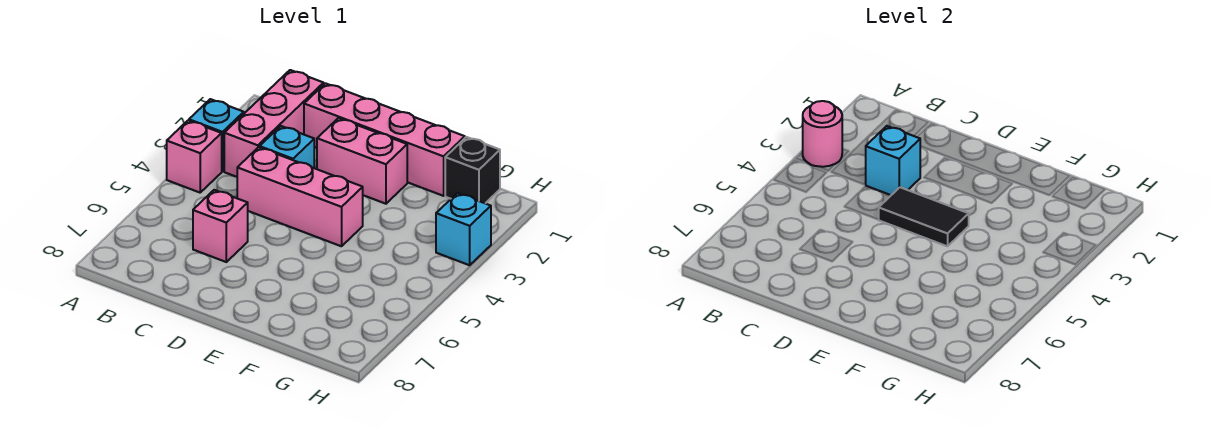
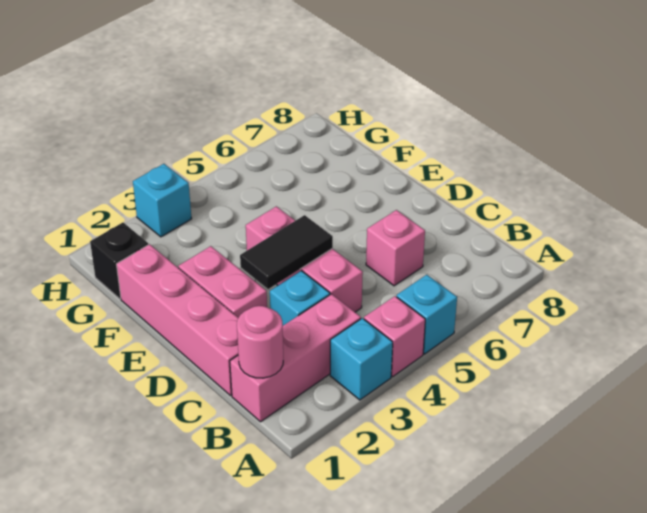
pink 1x1 round brick [803,101,842,167] -> pink 1x1 round brick moved to [237,306,283,378]
cyan 1x1 brick [865,126,921,195] -> cyan 1x1 brick moved to [397,275,457,354]
black 1x2 tile [878,187,969,246] -> black 1x2 tile turned to [240,215,333,289]

